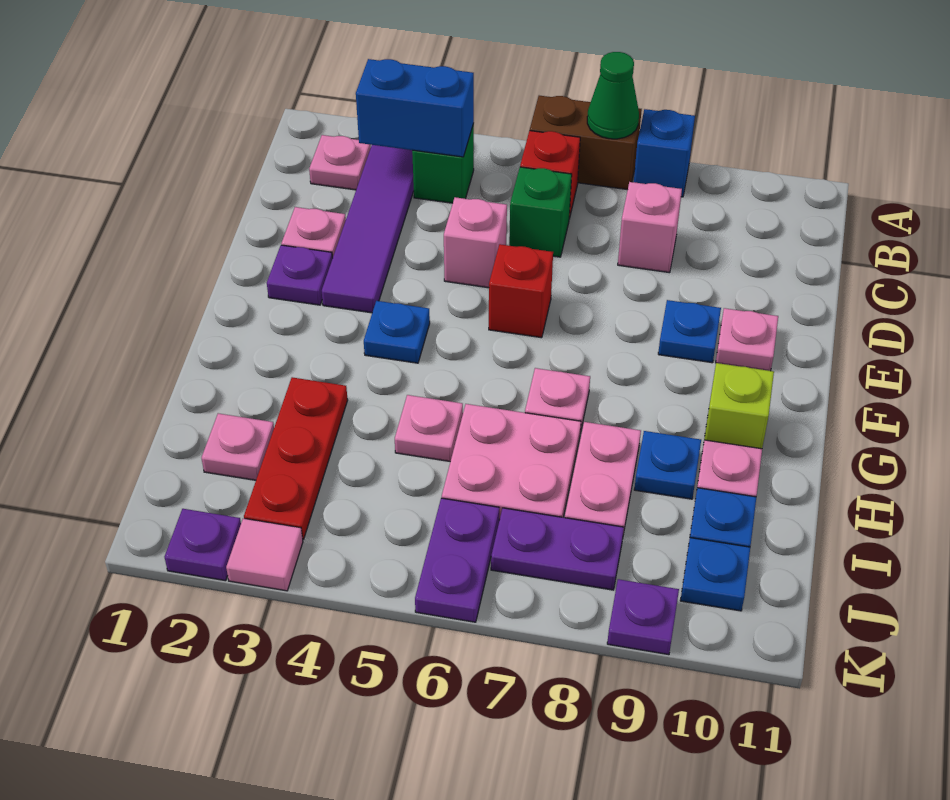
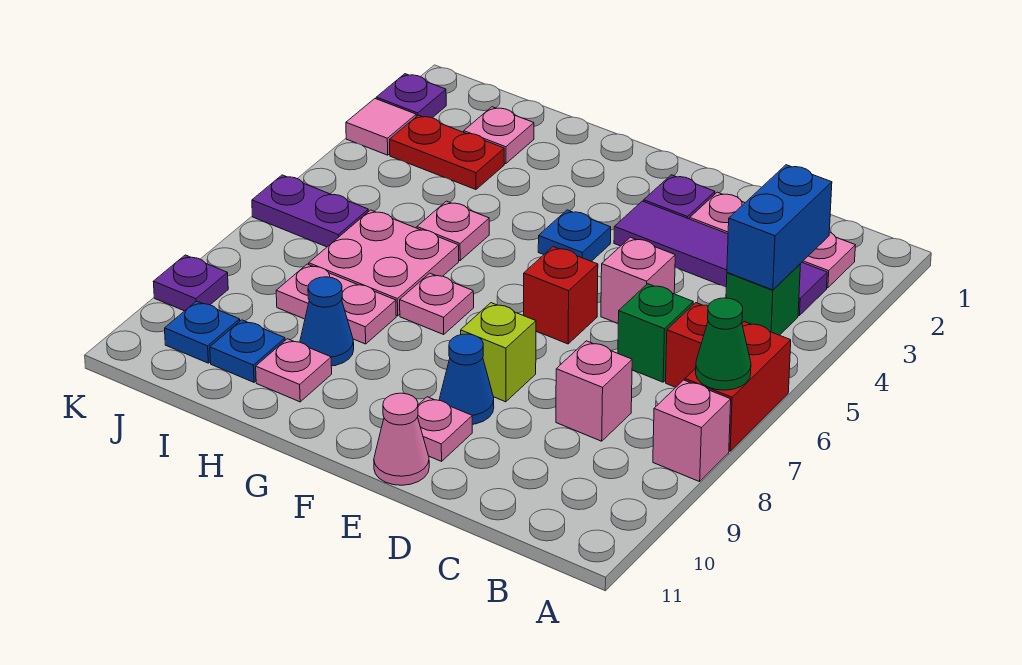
brown 1x2 brick [530,96,642,190] -> red 1x2 brick [685,322,791,451]
blue 1x1 brick [634,109,695,197] -> pink 1x1 brick [653,380,731,482]
blue 1x1 plate [658,300,721,363] -> blue 1x1 cone [439,334,494,424]
none -> pink 1x1 cone [374,393,429,485]
lime 1x1 brick [704,363,774,449] -> lime 1x1 brick moved to [461,303,536,402]
red 1x3 plate [244,377,348,539] -> red 1x2 plate [390,115,504,190]
blue 1x1 plate [634,431,701,499] -> blue 1x1 cone [300,277,354,366]
purple 1x2 plate [491,508,624,590] -> none

